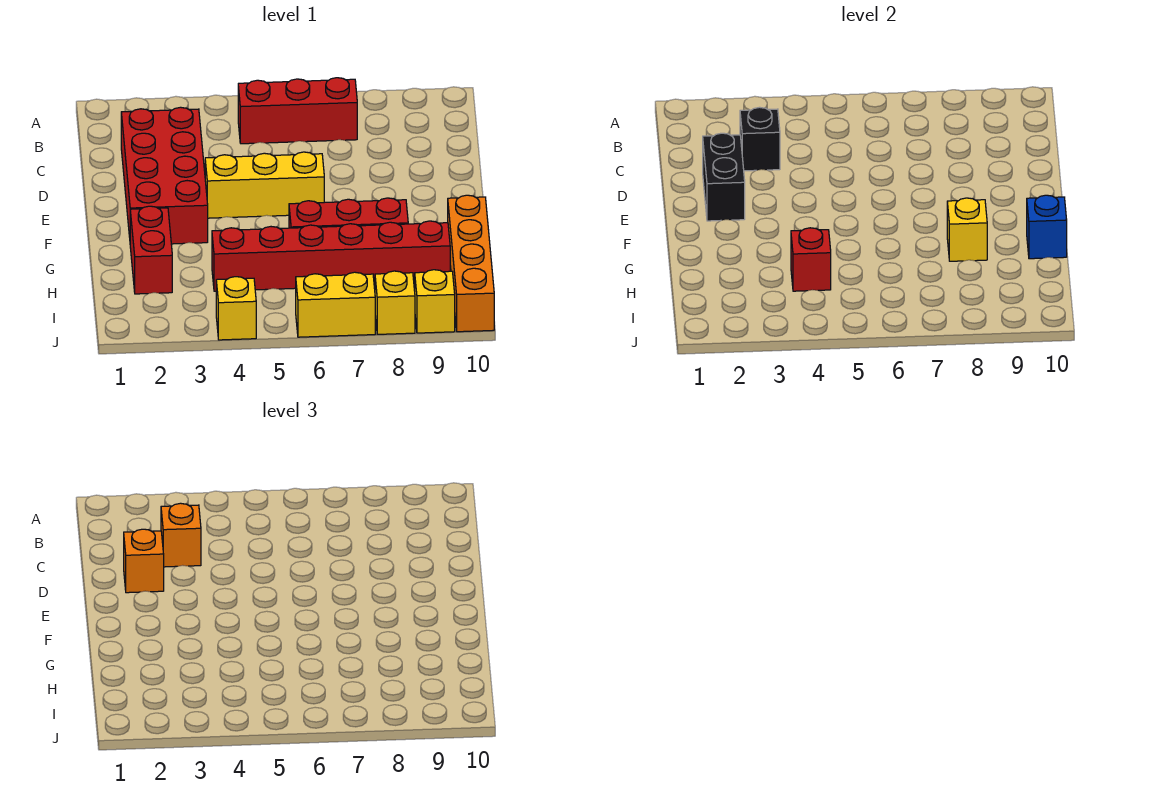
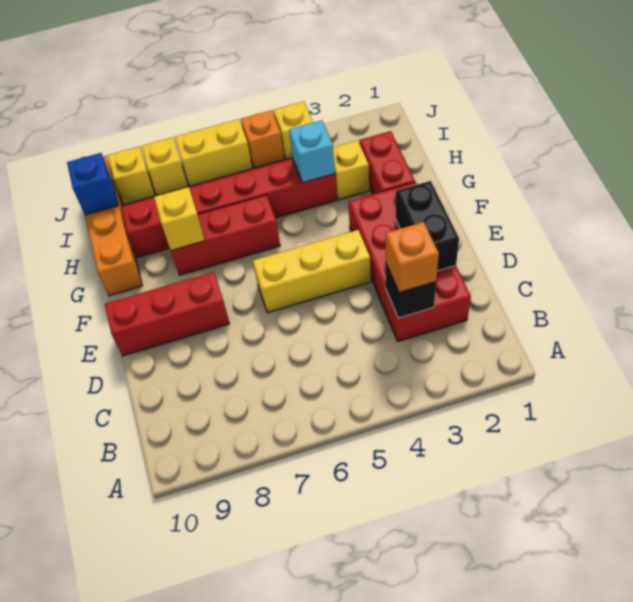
red 1x3 brick [238,78,357,144] -> red 1x3 brick moved to [105,272,230,356]
orange 1x1 brick [124,529,164,593] -> orange 1x1 brick moved to [241,110,284,168]
blue 1x1 brick [1027,195,1067,259] -> blue 1x1 brick moved to [67,153,118,215]
none -> yellow 1x1 brick [333,140,369,200]
red 1x1 brick [791,228,831,291] -> cyan 1x1 brick [289,120,335,183]

